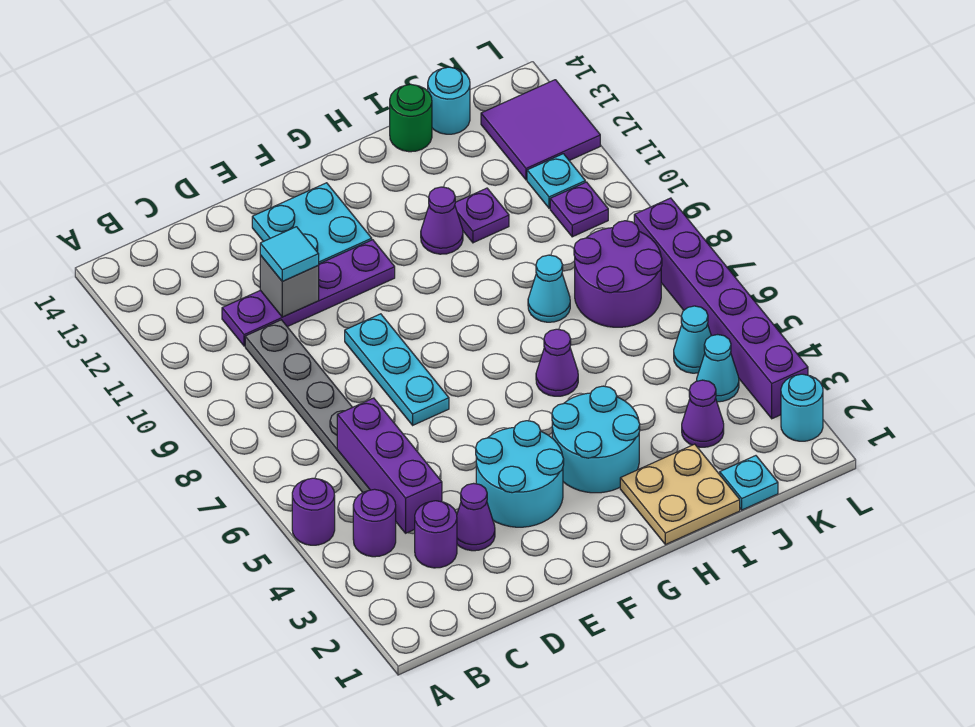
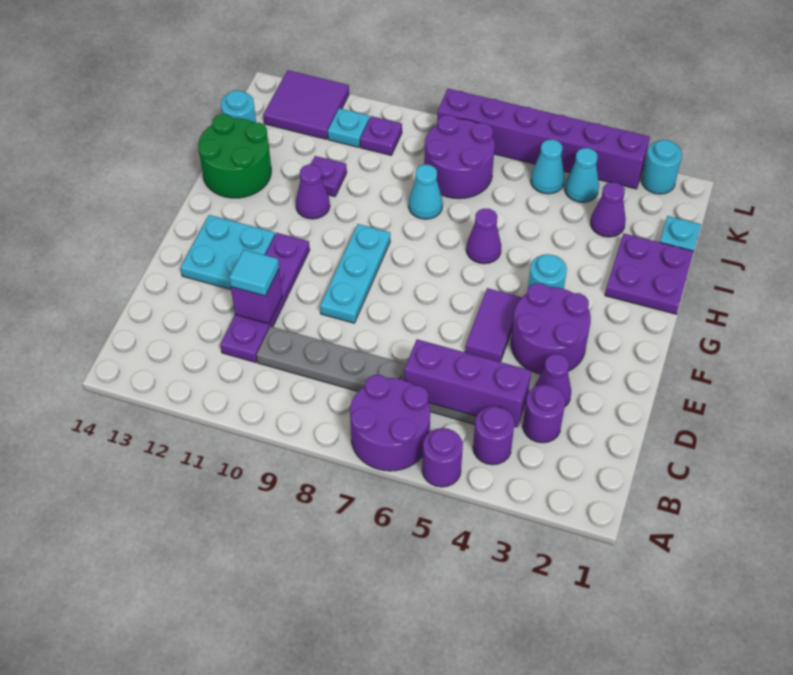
none -> purple 2x2 round brick [350,375,430,471]
grey 1x1 brick [260,255,319,317] -> purple 1x1 brick [231,269,282,324]
cyan 2x2 round brick [476,421,564,527] -> purple 2x2 round brick [511,283,591,374]
none -> purple 1x2 tile [465,288,522,362]
cyan 1x3 plate [345,314,449,425] -> cyan 1x3 plate turned to [320,224,390,323]
cyan 2x2 round brick [552,386,640,493] -> cyan 1x1 round brick [527,254,567,292]
tan 2x2 plate [620,444,740,545] -> purple 2x2 plate [605,234,694,314]
green 1x1 round brick [390,84,432,152] -> green 2x2 round brick [198,114,271,198]

